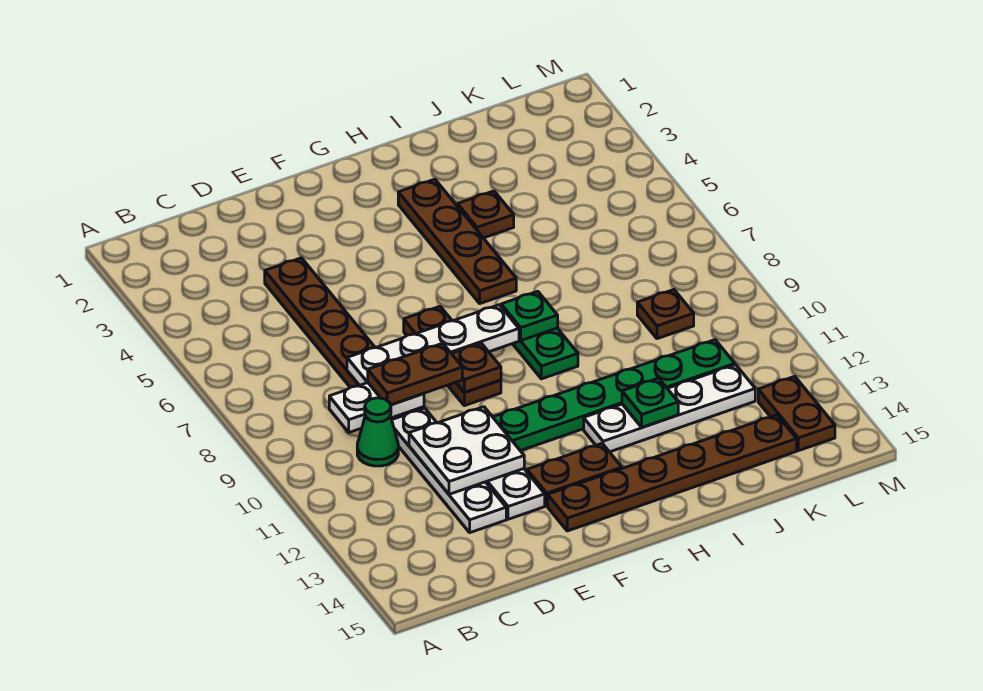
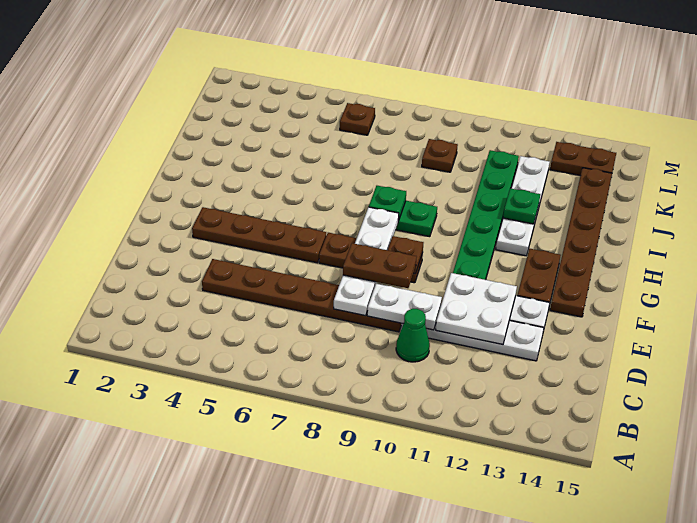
white 1x2 plate [329,383,424,432] -> white 1x2 plate turned to [367,283,442,330]
brown 1x2 plate [368,343,462,405] -> brown 1x2 plate turned to [343,243,417,288]
brown 1x4 plate [398,179,516,304] -> brown 1x4 plate moved to [192,207,326,263]
brown 1x1 plate [457,191,514,238] -> brown 1x1 plate moved to [340,103,375,135]

